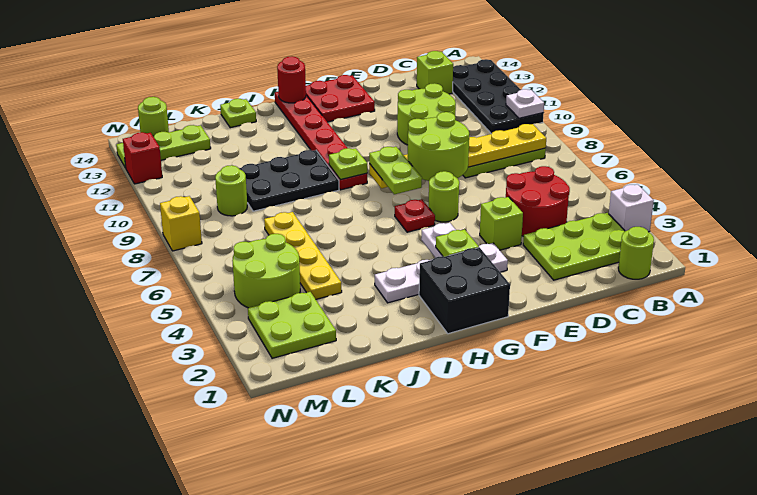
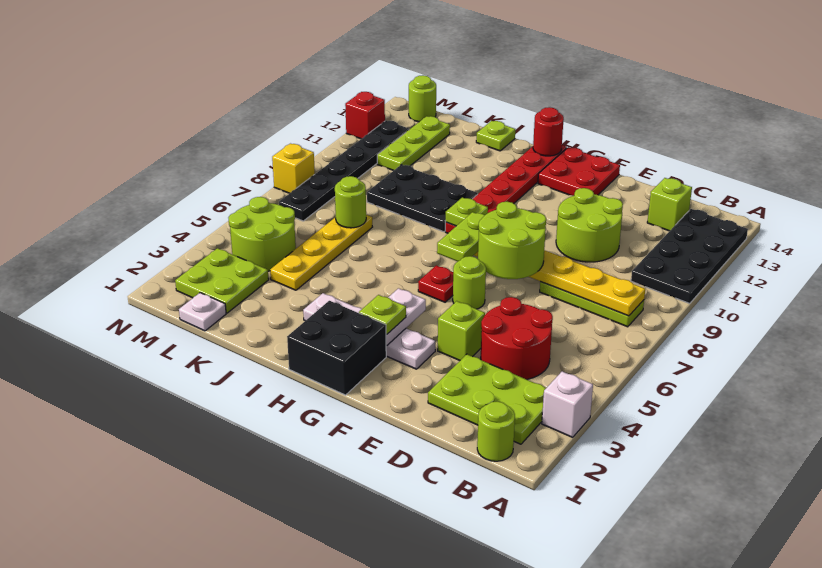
white 1x1 plate [506,89,544,118] -> white 1x1 plate moved to [179,293,226,331]
lime 1x1 round brick [215,165,247,216] -> lime 1x1 round brick moved to [335,176,366,228]
lime 1x3 plate [116,125,211,168] -> lime 1x3 plate turned to [377,116,450,171]
none -> black 1x6 plate [279,120,409,221]

